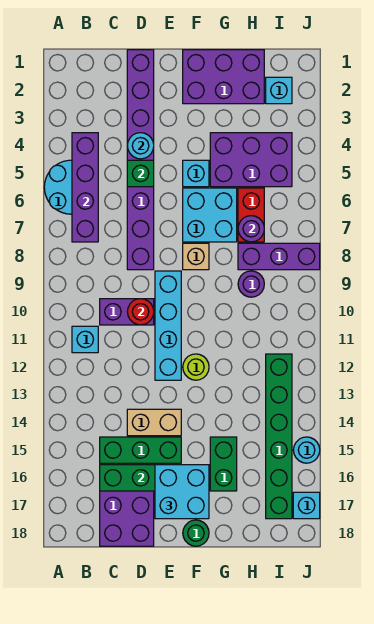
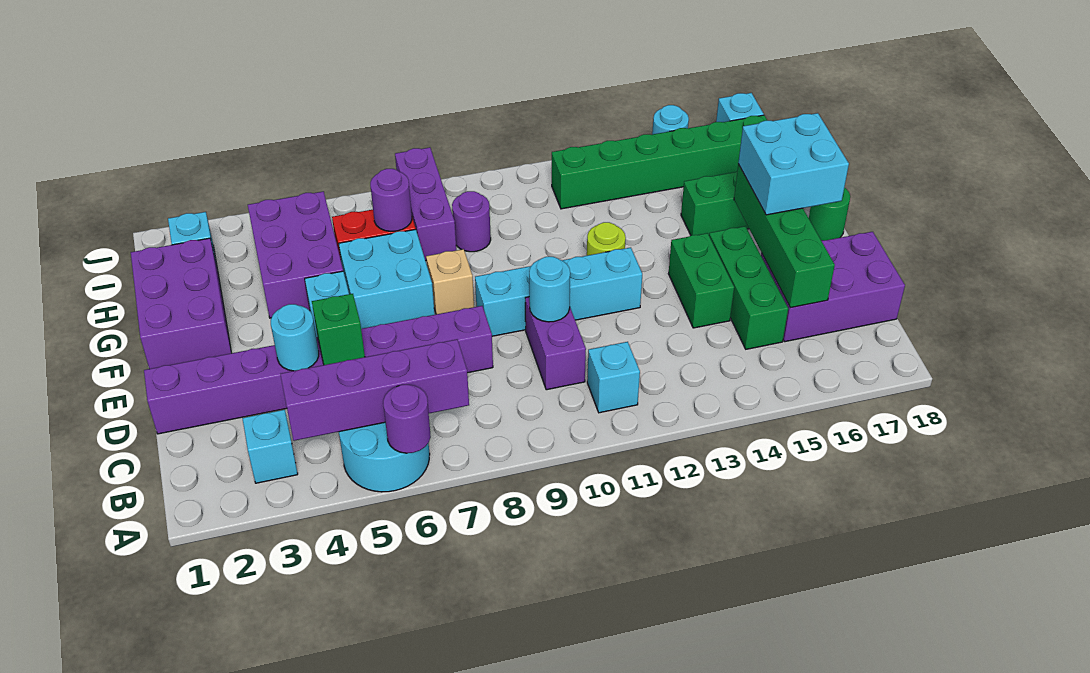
none -> purple 1x1 round brick [383,385,431,453]
none -> cyan 1x1 brick [242,410,298,483]
red 1x1 round brick [127,299,154,325] -> cyan 1x1 round brick [529,257,570,322]
tan 1x2 brick [127,409,181,436] -> green 1x2 brick [668,233,734,328]

